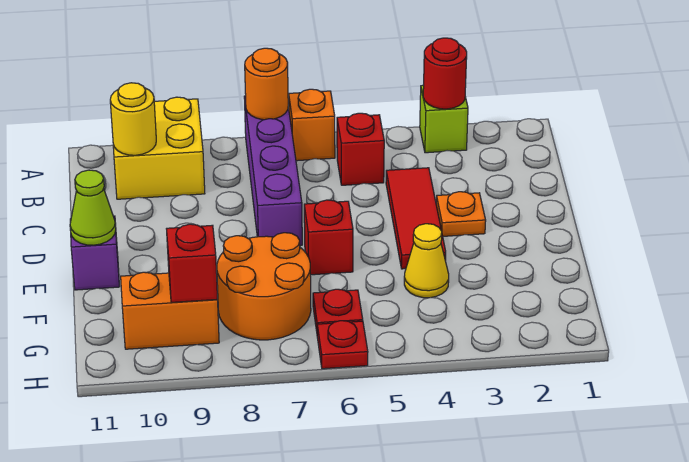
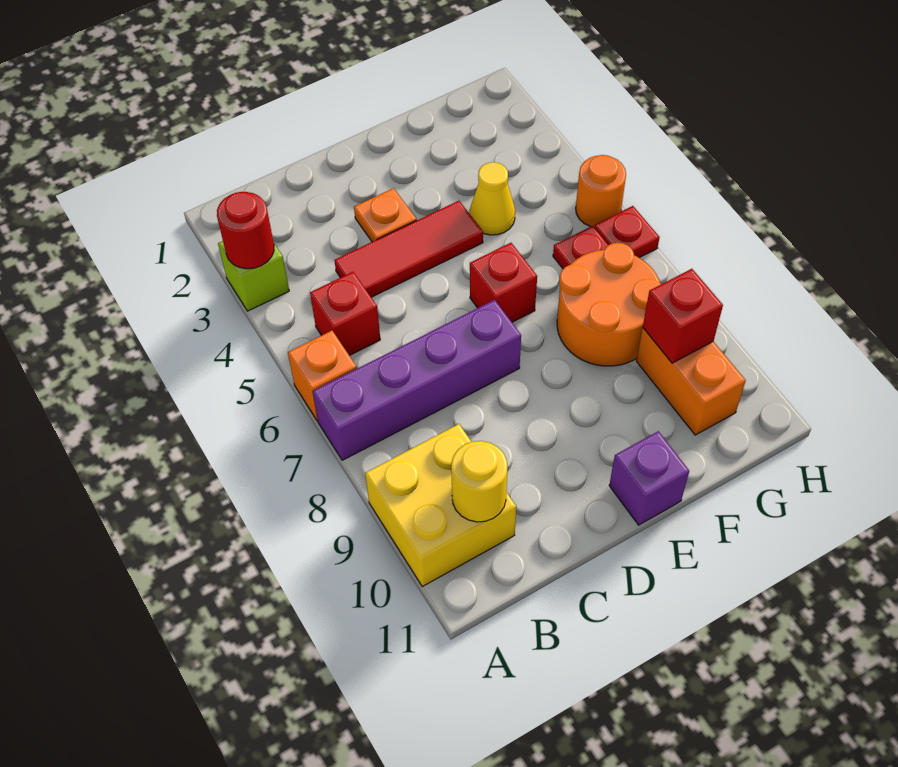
orange 1x1 round brick [245,48,288,120] -> orange 1x1 round brick moved to [576,155,626,227]
lime 1x1 cone [70,170,116,245] -> none

